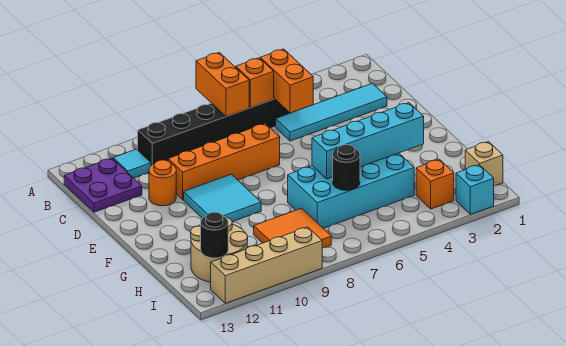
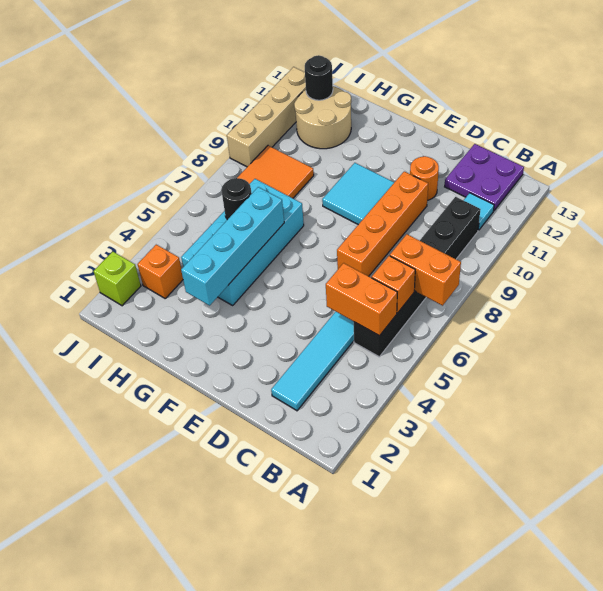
tan 1x1 brick [465,142,503,186] -> none
cyan 1x1 brick [456,165,494,214] -> lime 1x1 brick [94,252,141,306]

